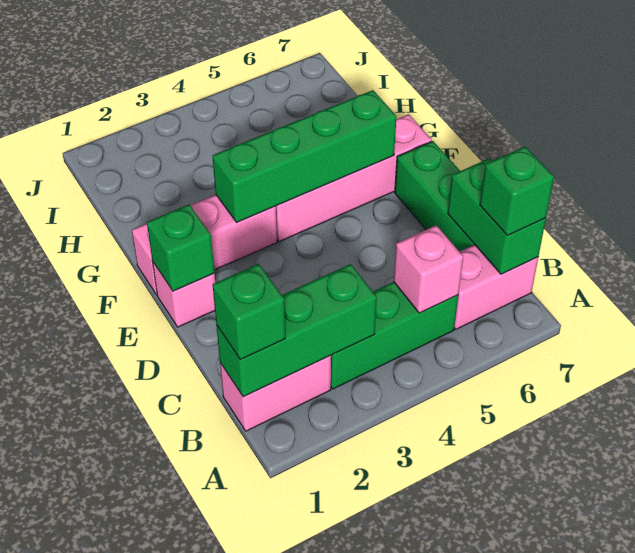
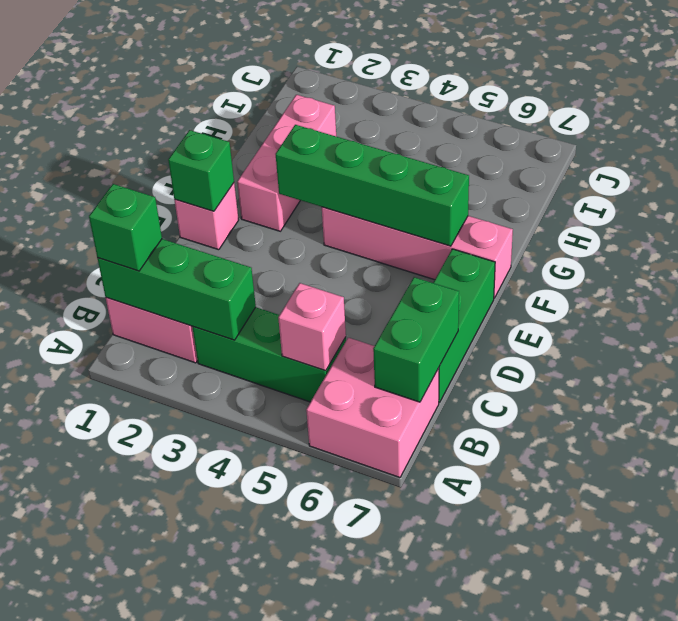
pink 1x2 brick [454,245,538,329] -> pink 2x2 brick [306,338,439,477]
green 1x1 brick [480,147,554,236] -> none
pink 1x3 brick [132,195,277,295] -> pink 1x3 brick turned to [237,95,336,231]

